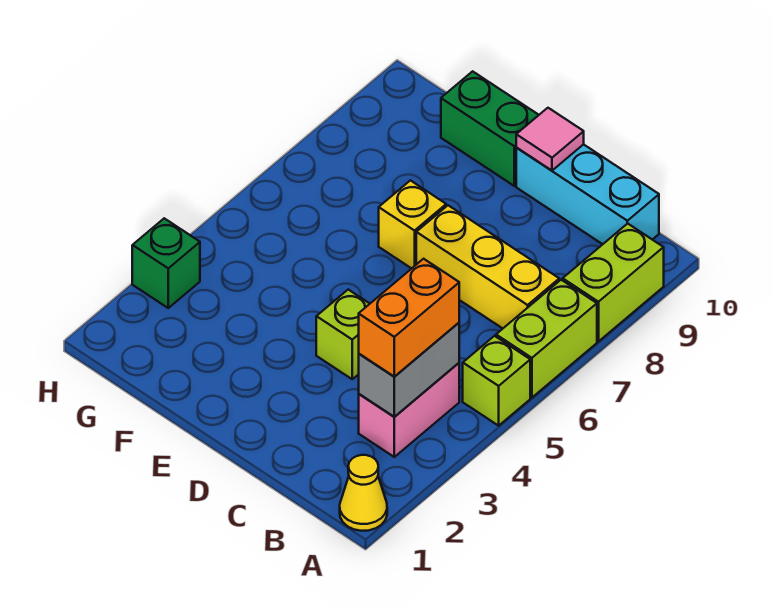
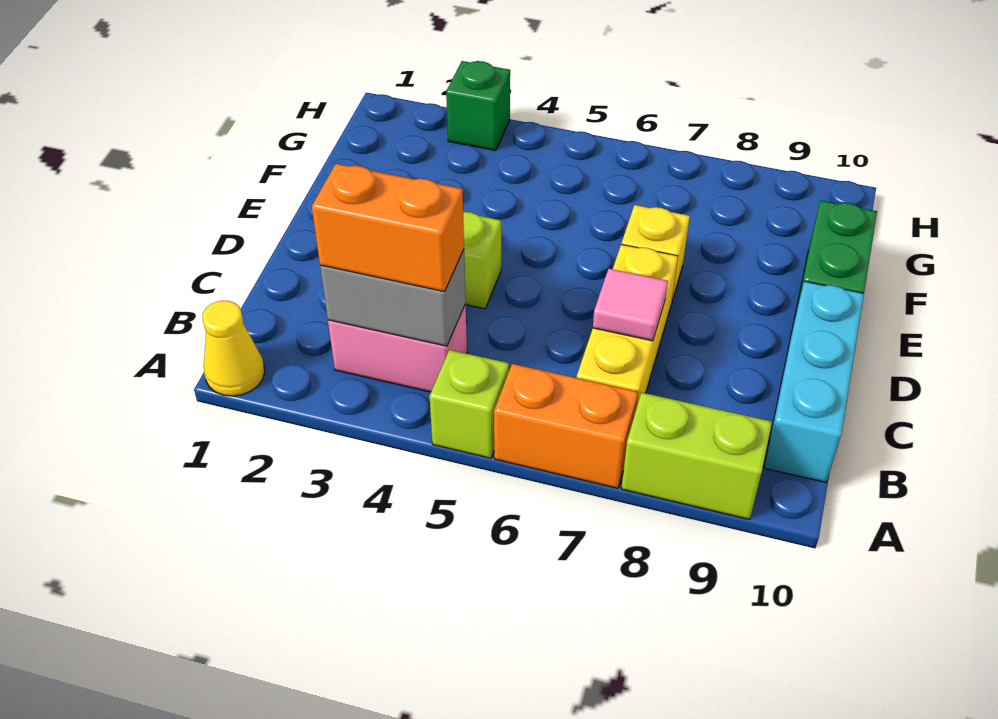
lime 1x2 brick [496,280,597,398] -> orange 1x2 brick [494,364,638,488]
pink 1x1 tile [516,108,584,171] -> pink 1x1 tile moved to [593,269,668,341]

